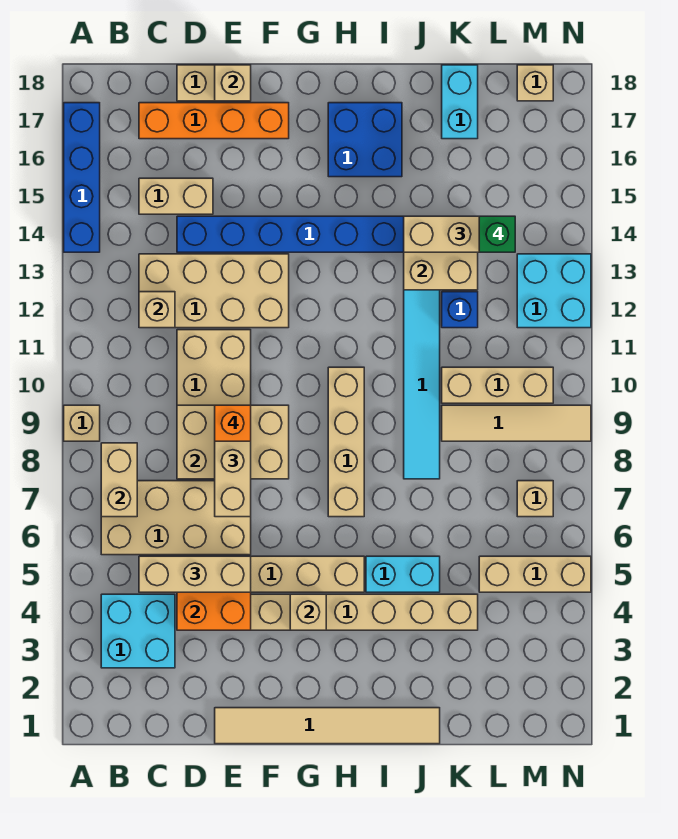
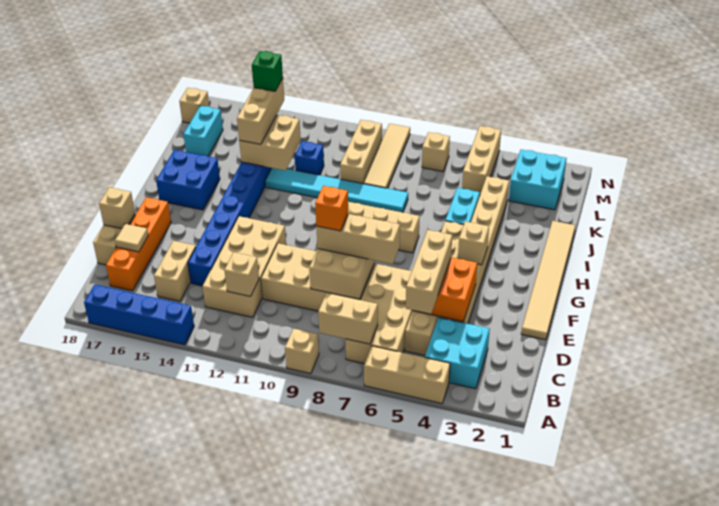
none -> tan 1x3 brick [364,346,450,404]
none -> tan 1x1 tile [115,224,148,252]
cyan 1x2 brick [442,65,478,139] -> cyan 1x2 brick turned to [183,106,223,156]
cyan 2x2 brick [517,254,591,328] -> cyan 2x2 brick moved to [509,150,567,210]

